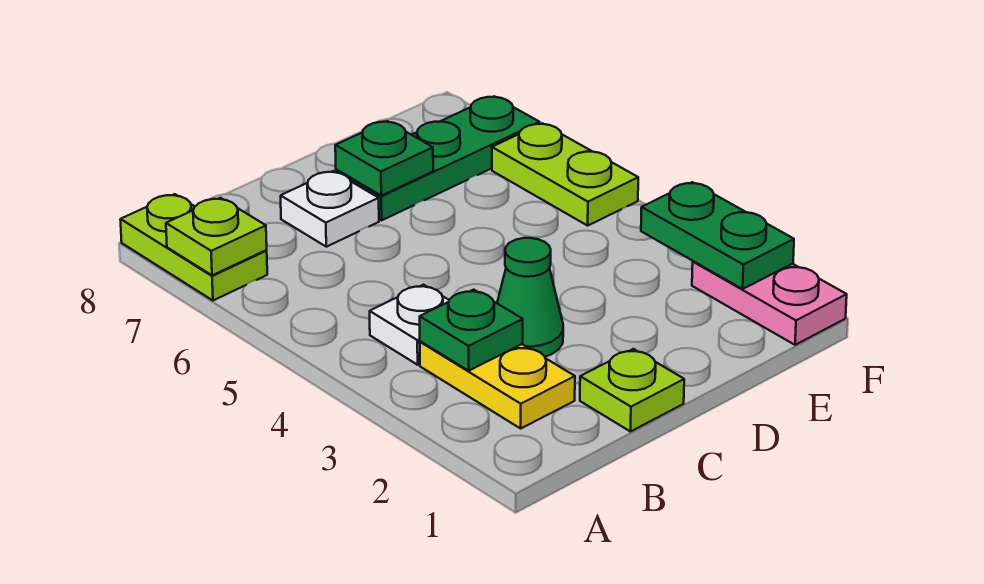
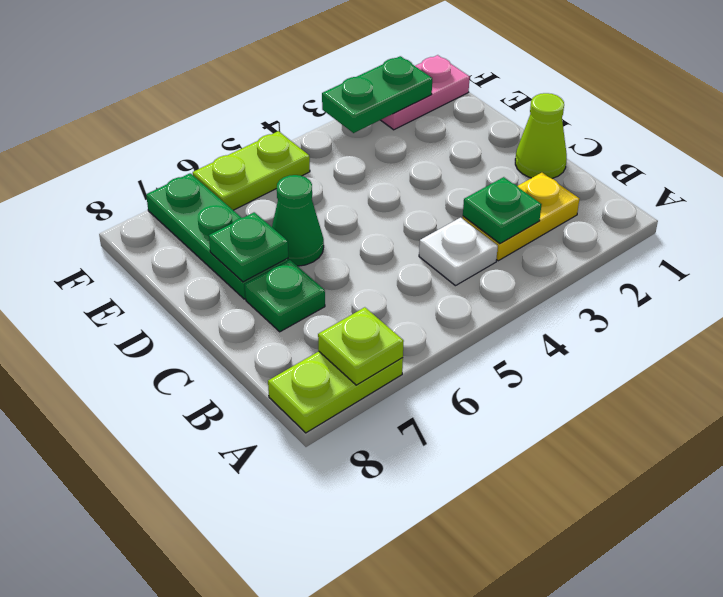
lime 1x1 plate [580,349,684,432] -> lime 1x1 cone [515,93,567,179]
green 1x1 cone [497,238,563,357] -> green 1x1 cone moved to [272,175,324,266]
white 1x1 plate [281,171,379,247] -> green 1x1 plate [245,260,325,332]

